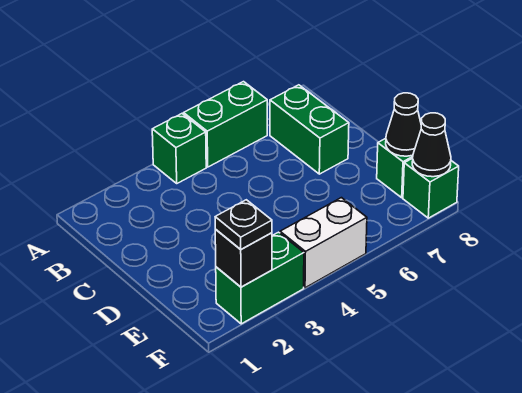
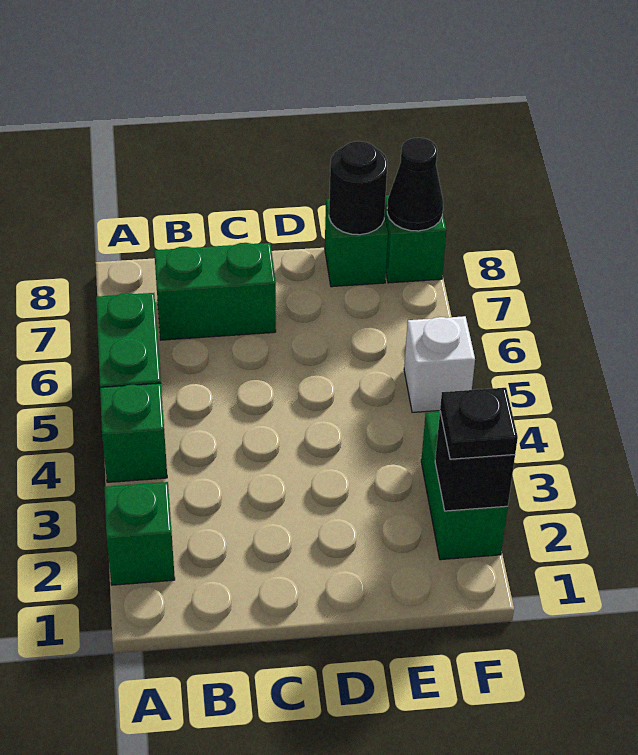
none -> green 1x1 brick [104,482,175,585]
black 1x1 cone [386,93,421,156] -> black 1x1 round brick [329,141,387,235]
white 1x2 brick [280,198,367,288] -> white 1x1 brick [404,316,475,412]

